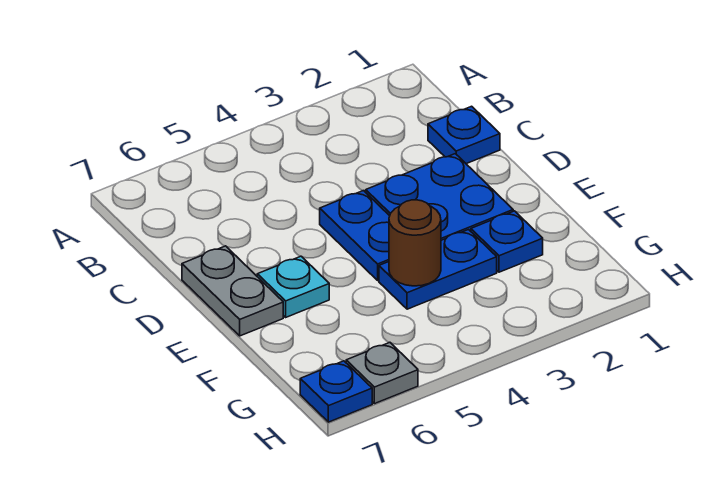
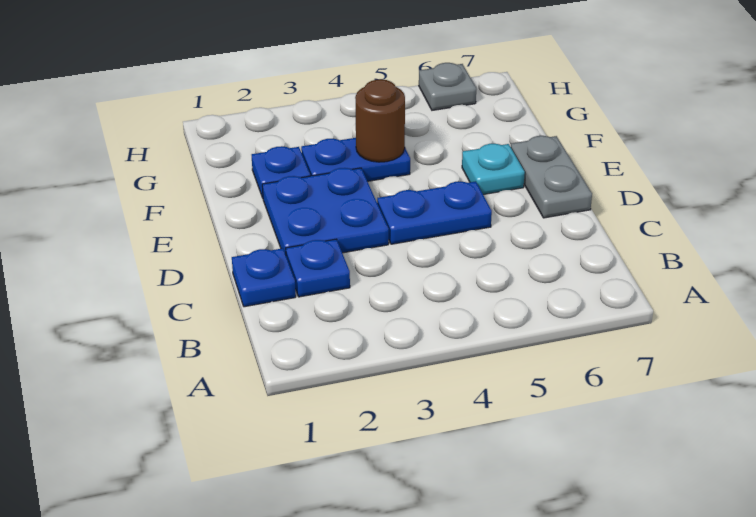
blue 1x2 plate [320,191,390,280] -> blue 1x2 plate turned to [377,181,492,244]
blue 1x1 plate [300,361,372,422] -> blue 1x1 plate moved to [286,239,350,297]

